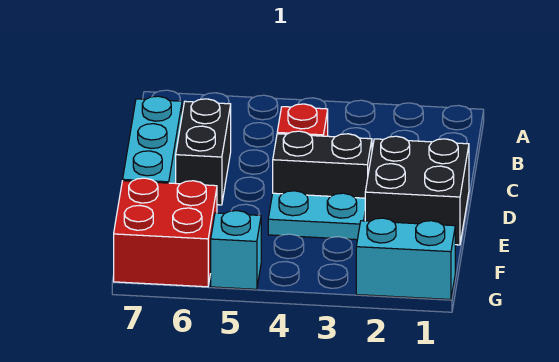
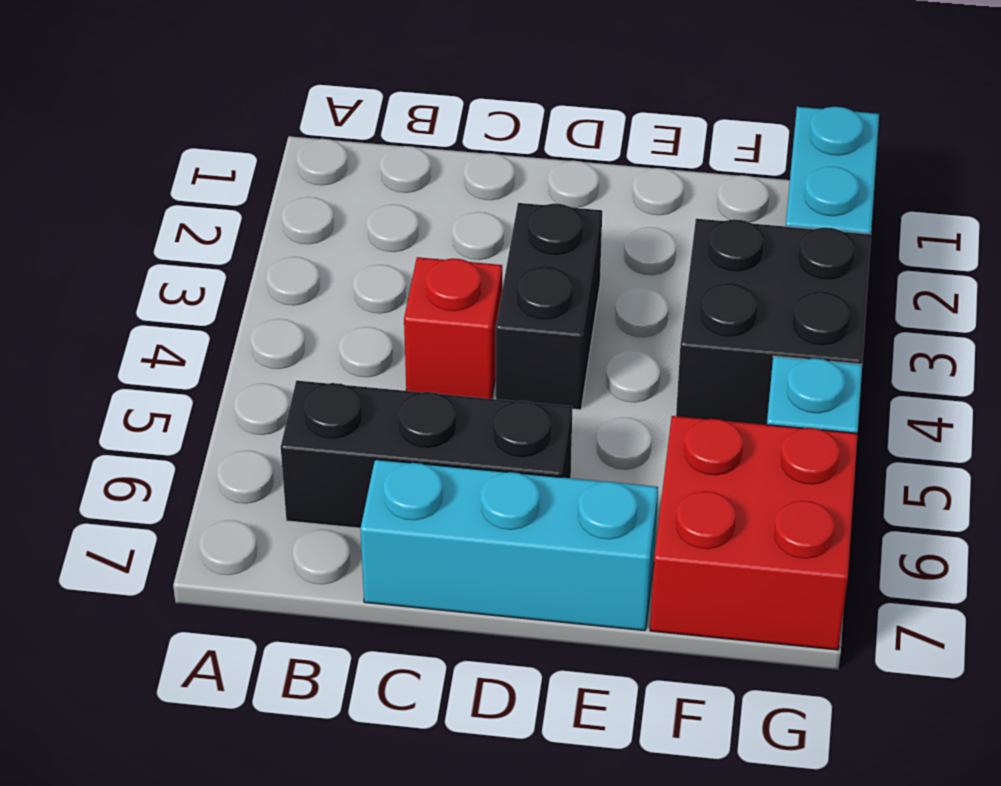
black 1x2 brick [176,99,231,205] -> black 1x3 brick [281,381,572,528]
black 2x2 brick [365,136,469,245] -> black 2x2 brick moved to [676,219,871,425]
cyan 1x2 plate [268,191,365,240] -> none

